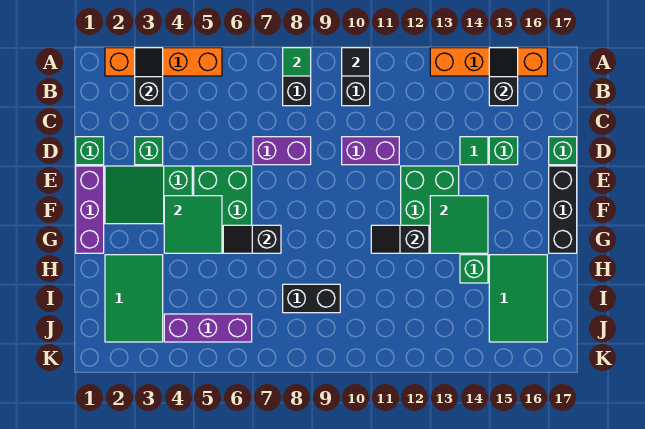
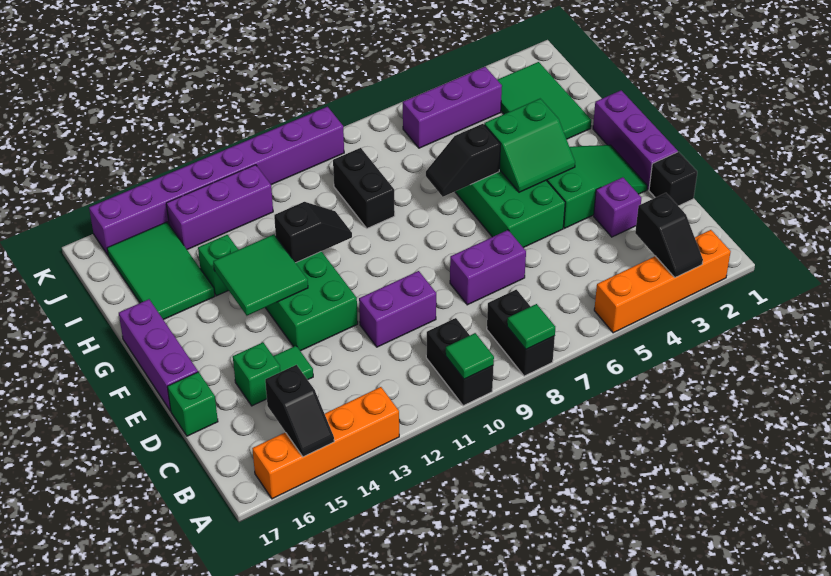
black 1x1 tile [342,48,370,76] -> green 1x1 tile [446,333,494,379]
green 1x1 brick [76,137,104,165] -> black 1x1 brick [649,152,697,206]
green 1x1 brick [135,137,163,165] -> purple 1x1 brick [594,177,641,237]
black 1x3 brick [549,166,577,253] -> purple 1x3 brick [119,299,198,411]
green 2x2 tile [164,196,222,253] -> green 2x2 slope [484,99,575,192]
black 1x2 slope [223,225,281,253] -> black 1x2 slope turned to [426,124,501,197]
black 1x2 brick [283,284,340,313] -> black 1x2 brick turned to [333,148,395,228]
none -> purple 1x3 brick [166,165,273,250]
none -> purple 1x8 brick [89,107,344,255]

